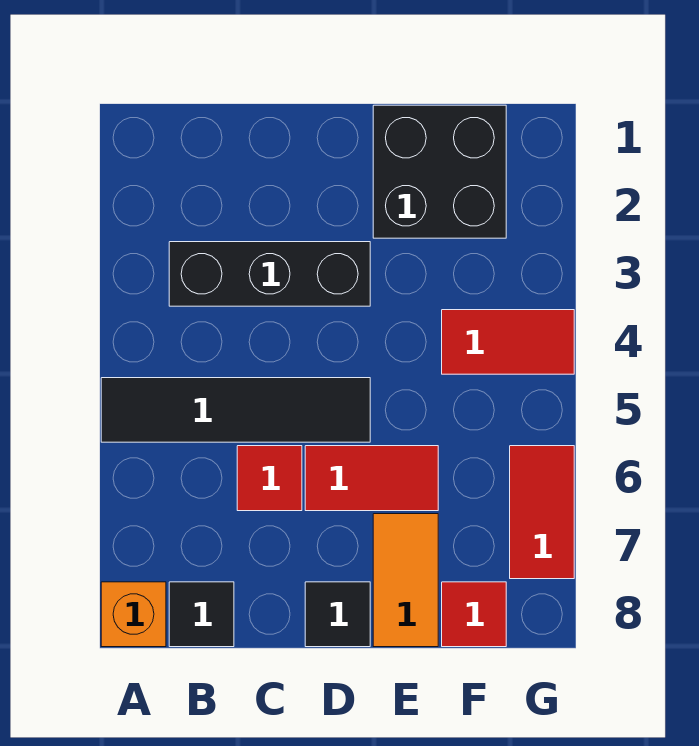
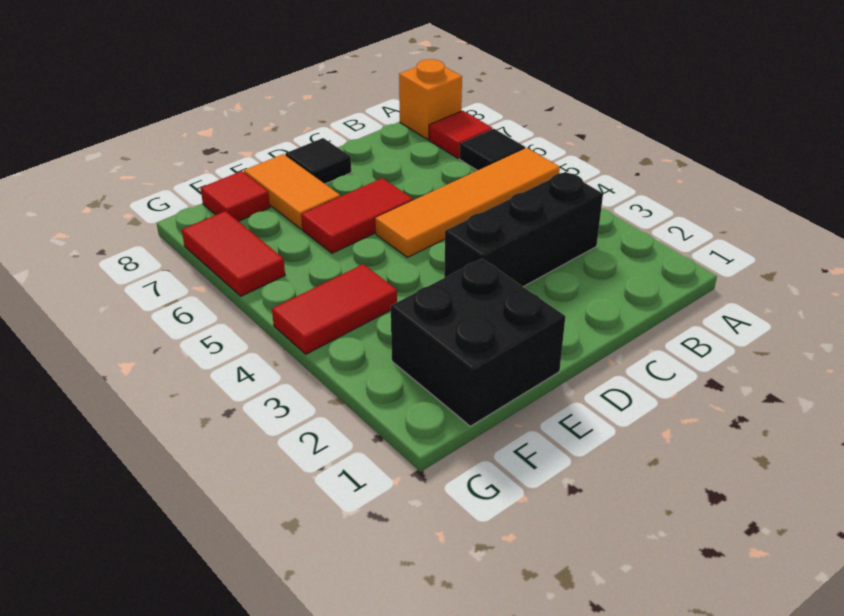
black 1x4 tile [101,378,370,442] -> orange 1x4 tile [375,148,560,258]
black 1x1 tile [169,582,234,647] -> black 1x1 tile moved to [460,129,525,171]
red 1x1 tile [237,446,302,511] -> red 1x1 tile moved to [429,111,492,158]

